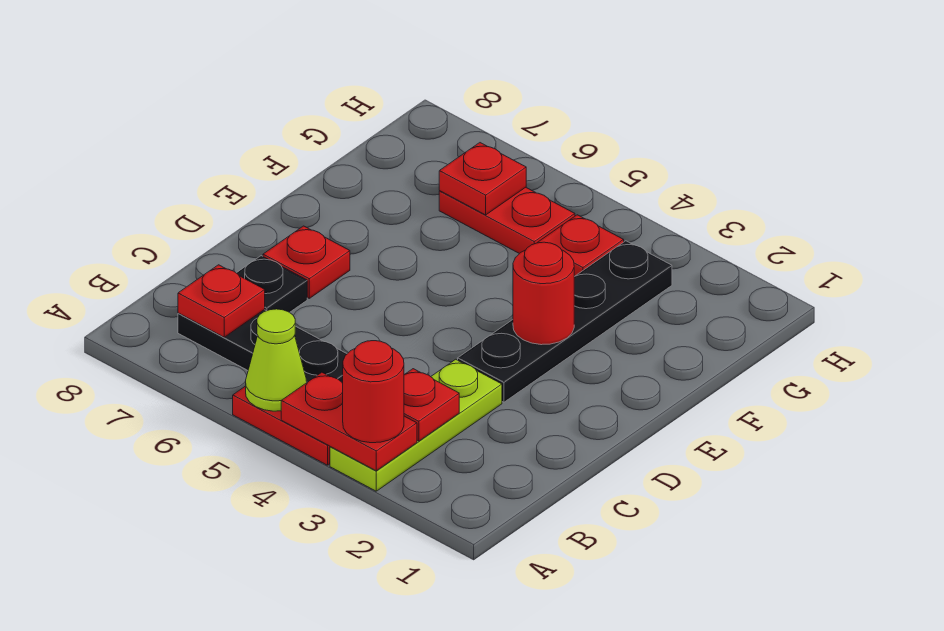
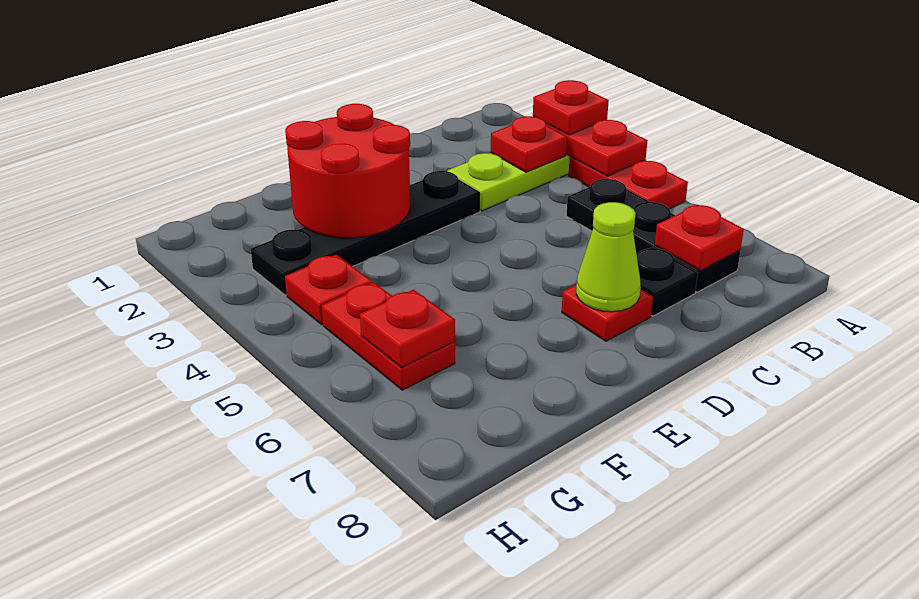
red 1x1 round brick [343,341,404,443] -> red 1x1 plate [533,80,609,135]
lime 1x1 cone [246,309,307,411] -> lime 1x1 cone moved to [576,202,641,312]
red 1x1 round brick [513,242,574,345] -> red 2x2 round brick [285,104,410,238]

